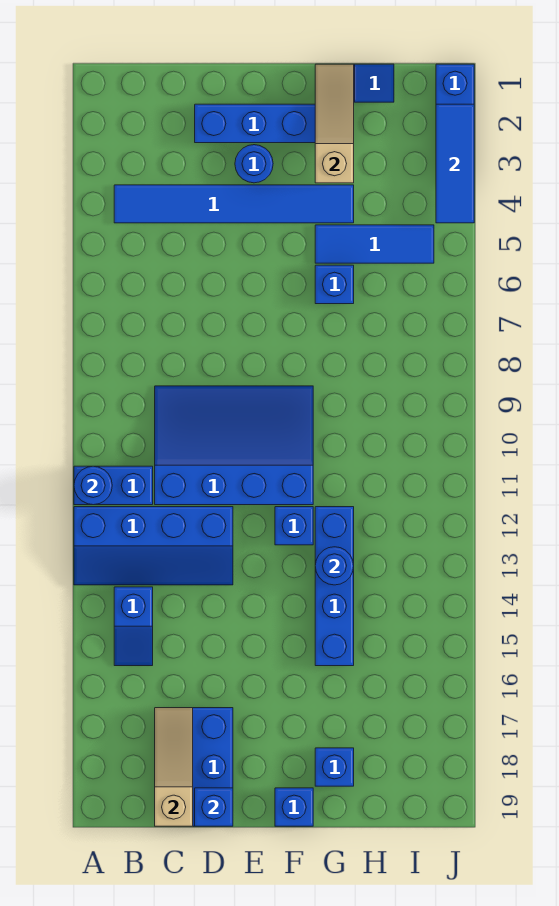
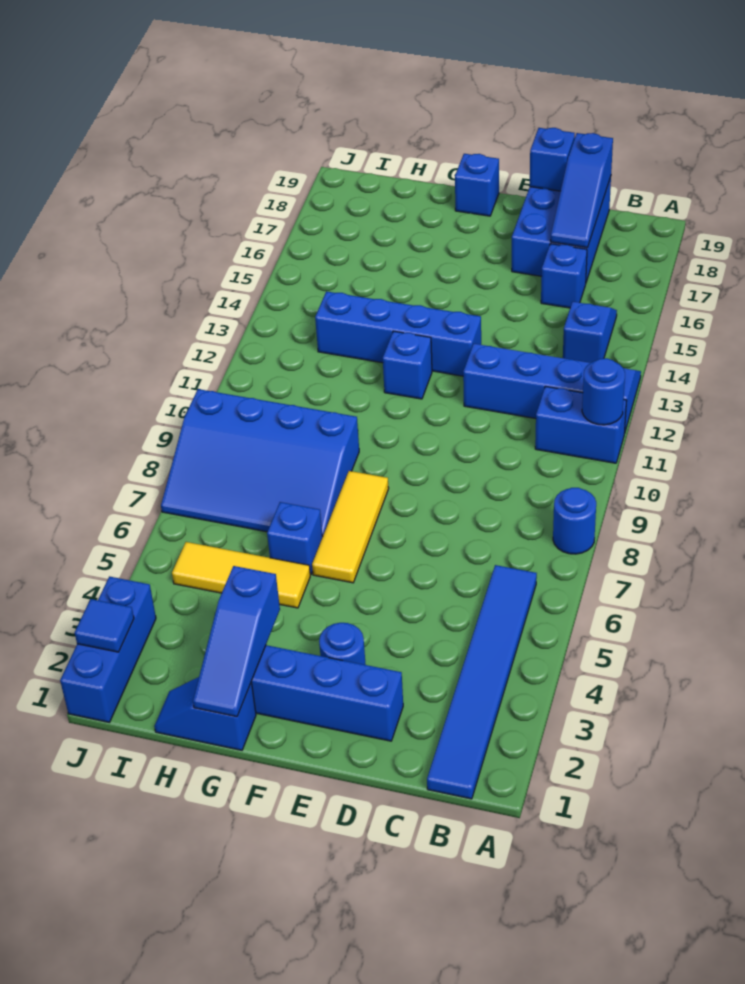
blue 1x6 tile [114,185,354,223] -> blue 1x6 tile turned to [427,565,537,799]
blue 3x4 slope [155,386,313,505] -> blue 3x4 slope moved to [161,389,359,536]
tan 1x3 slope [155,708,193,826] -> blue 1x3 slope [551,133,613,248]
none -> yellow 1x3 tile [312,471,389,583]
tan 1x3 slope [315,64,354,183] -> blue 1x3 slope [193,566,280,717]
blue 1x3 tile [315,225,434,263] -> yellow 1x3 tile [172,542,310,608]
blue 1x4 brick [315,507,354,666] -> blue 1x4 brick turned to [315,291,481,376]
blue 1x1 round brick [315,547,354,585] -> blue 1x1 round brick moved to [553,488,596,554]
blue 1x1 brick [315,748,354,786] -> blue 1x1 brick moved to [541,244,587,308]
blue 1x3 tile [436,104,474,223] -> blue 1x1 tile [75,599,134,652]

